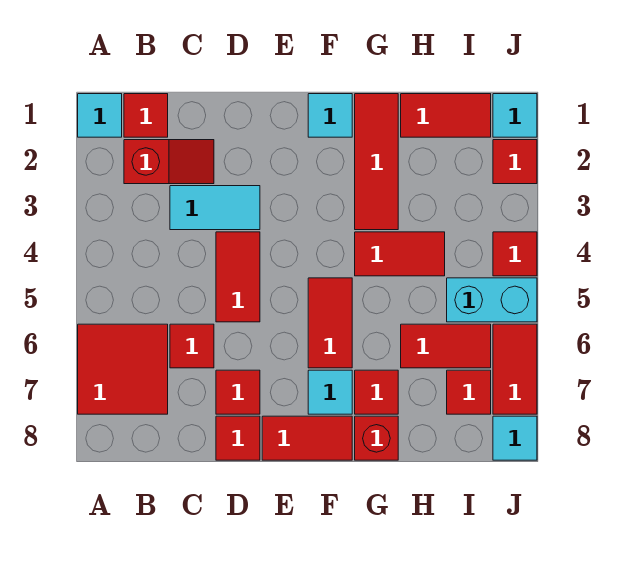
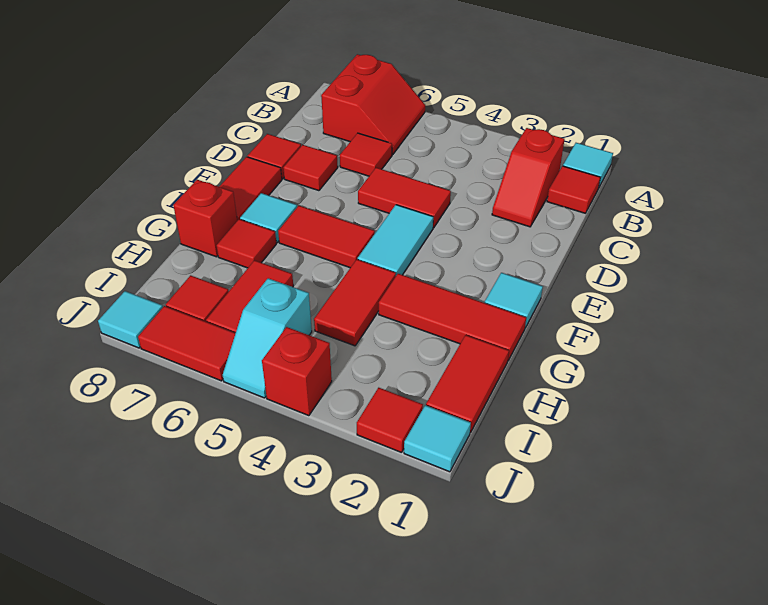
red 2x2 tile [78,324,168,414] -> red 2x2 slope [321,54,425,155]
cyan 1x2 tile [170,186,260,230] -> cyan 1x2 tile moved to [358,205,433,275]
cyan 1x2 brick [447,278,537,322] -> cyan 1x2 slope [223,278,312,398]
red 1x1 tile [493,232,537,276] -> red 1x1 brick [262,327,332,416]

